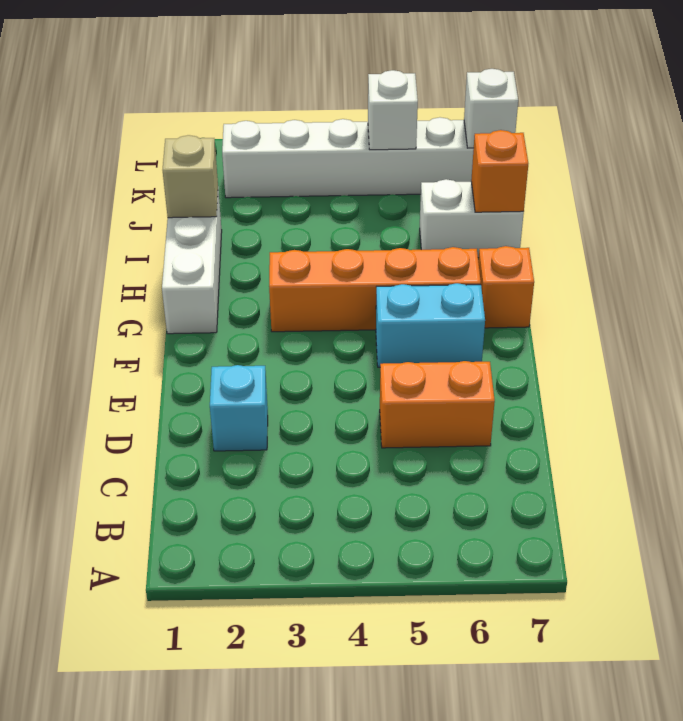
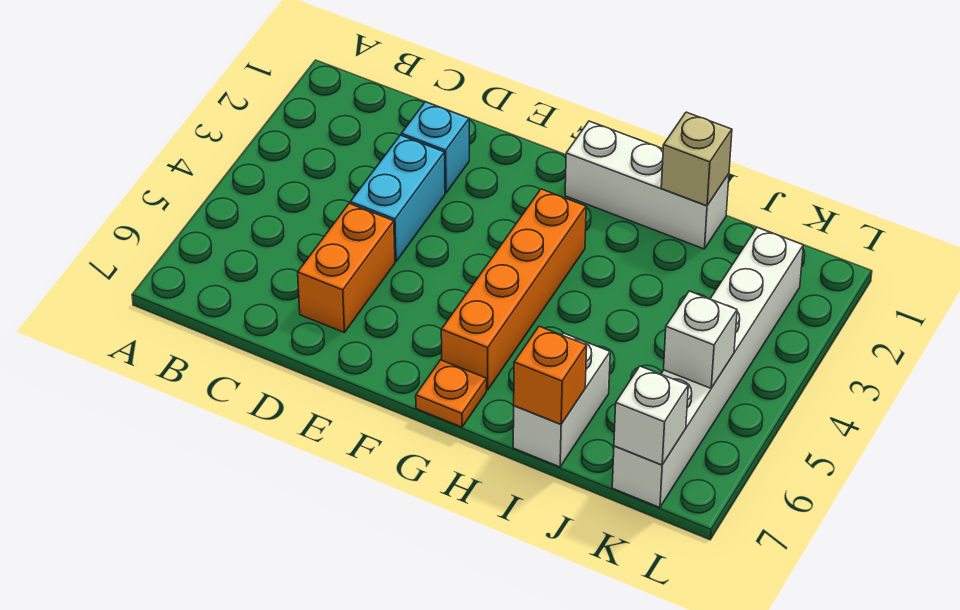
cyan 1x2 brick [376,283,485,367] -> cyan 1x2 brick moved to [350,135,445,262]
orange 1x1 brick [478,246,534,328] -> orange 1x1 plate [416,360,487,427]

